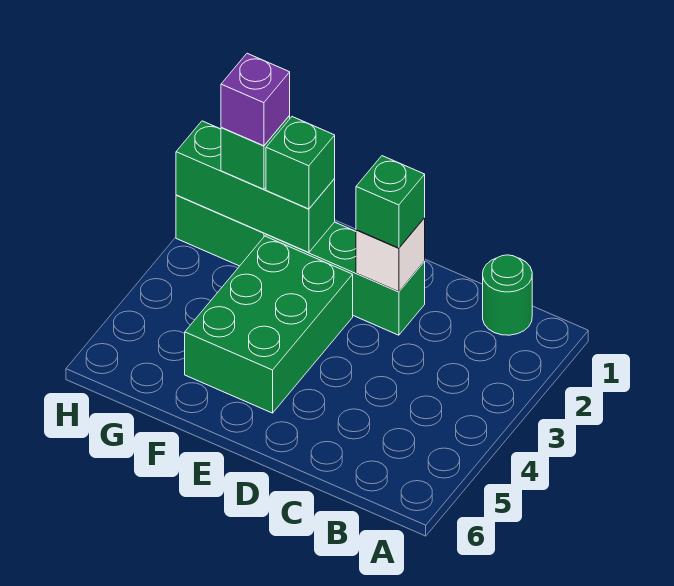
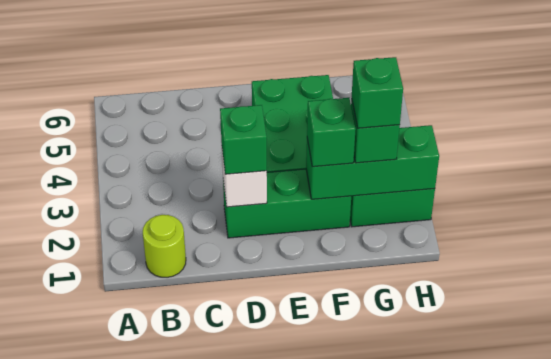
green 1x1 round brick [483,255,532,335] -> lime 1x1 round brick [143,215,186,277]
purple 1x1 brick [221,53,290,146] -> green 1x1 brick [352,57,403,128]

